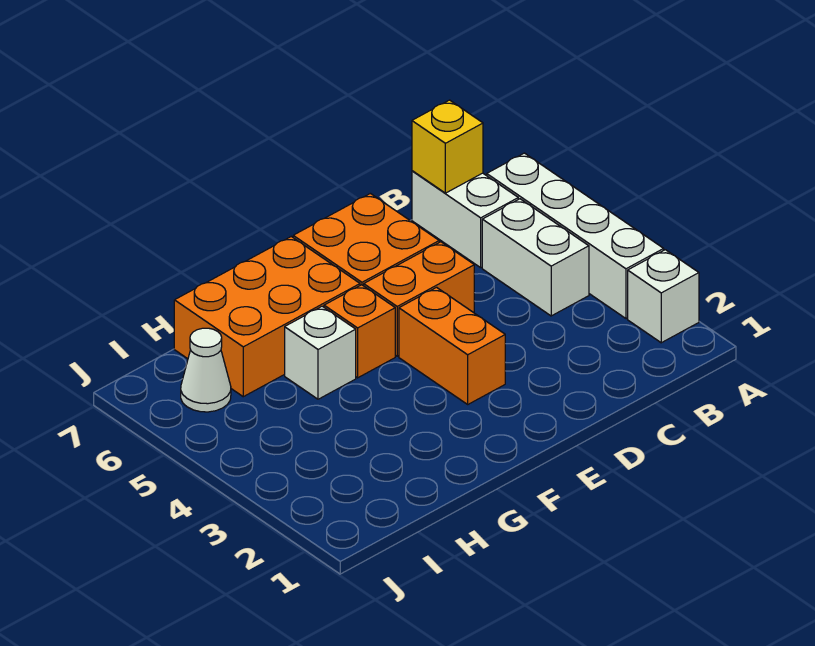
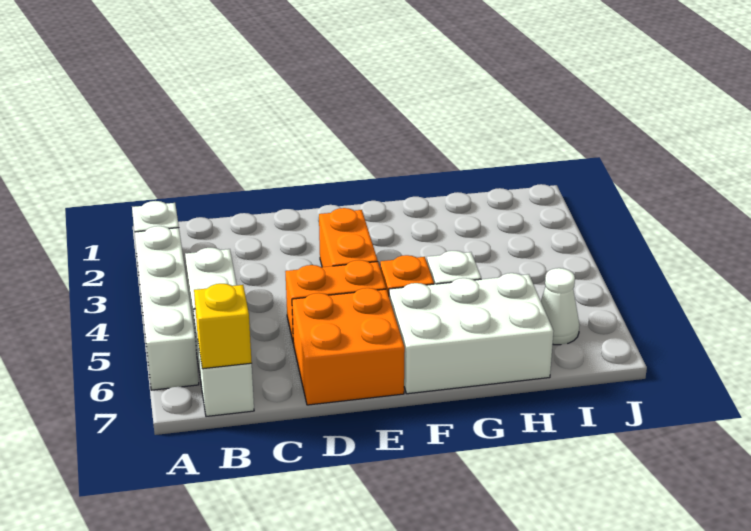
orange 2x3 brick [174,237,360,397] -> white 2x3 brick [389,273,554,394]

